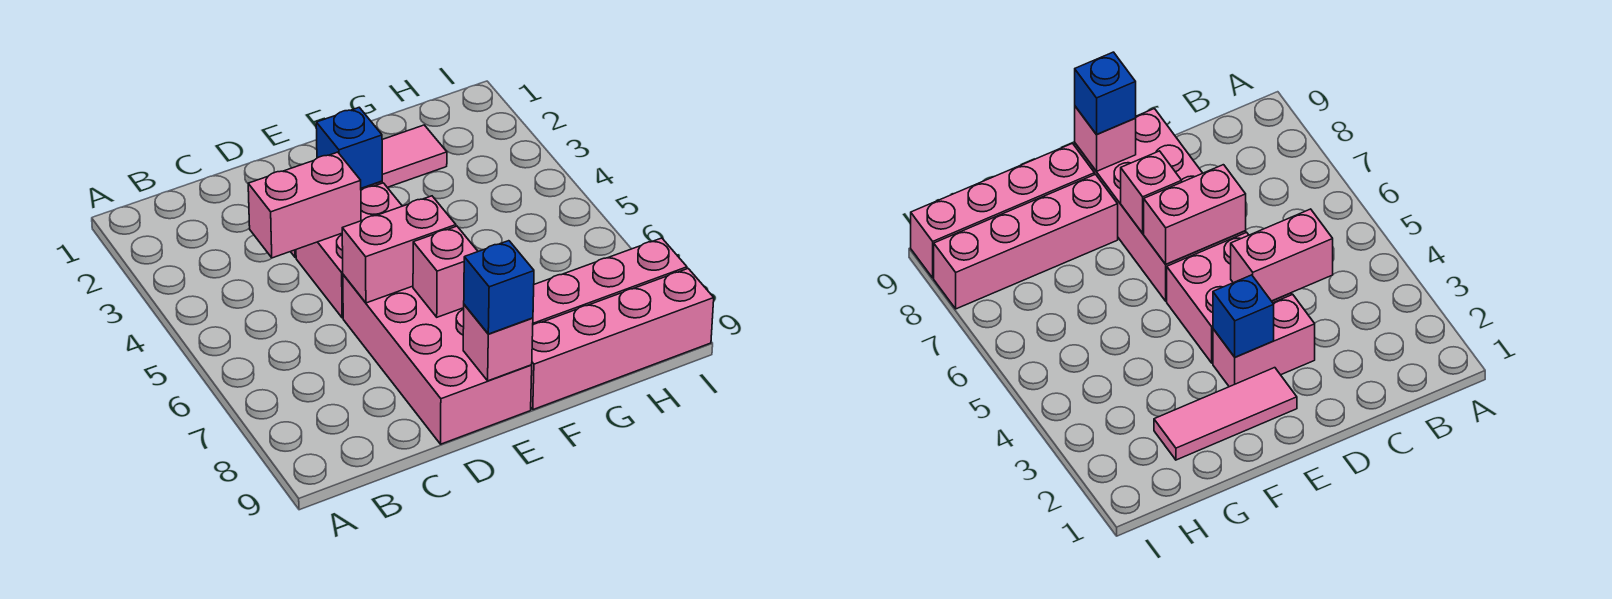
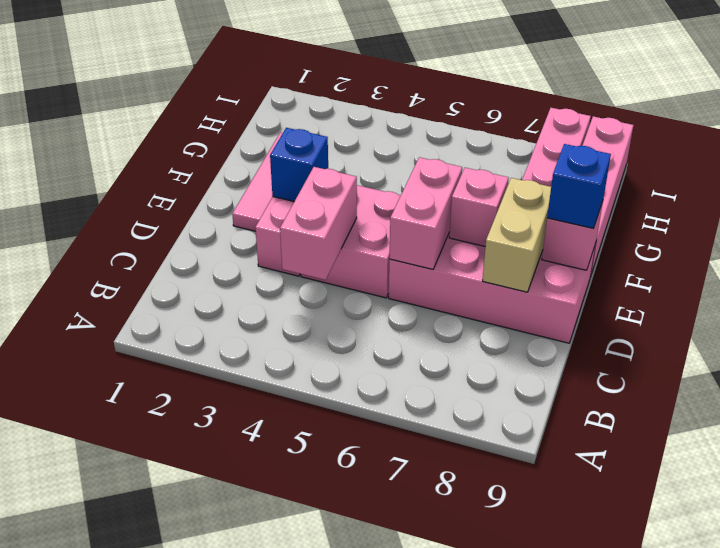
none -> tan 1x2 brick [482,178,551,292]

